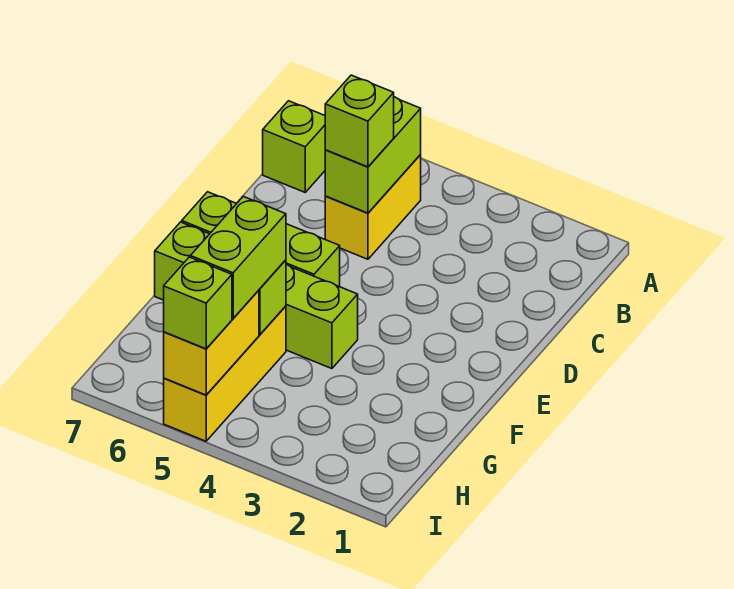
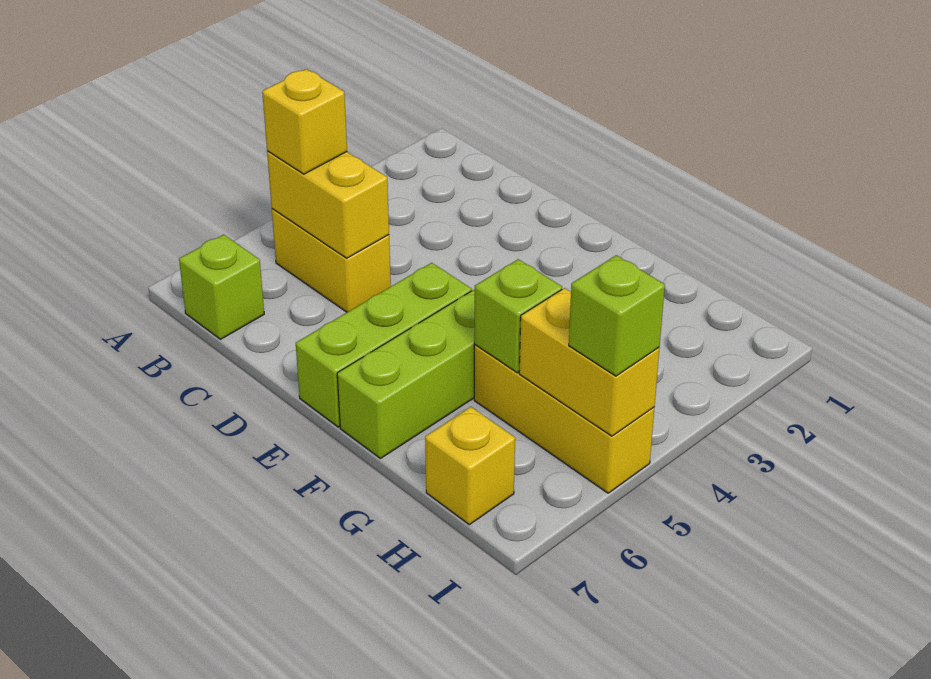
lime 1x2 brick [325,97,421,213] -> yellow 1x2 brick [267,151,389,258]
none -> yellow 1x1 brick [262,69,347,174]
lime 1x1 brick [325,75,394,167] -> none
lime 1x2 brick [191,196,286,318] -> none
none -> yellow 1x1 brick [425,407,515,525]

